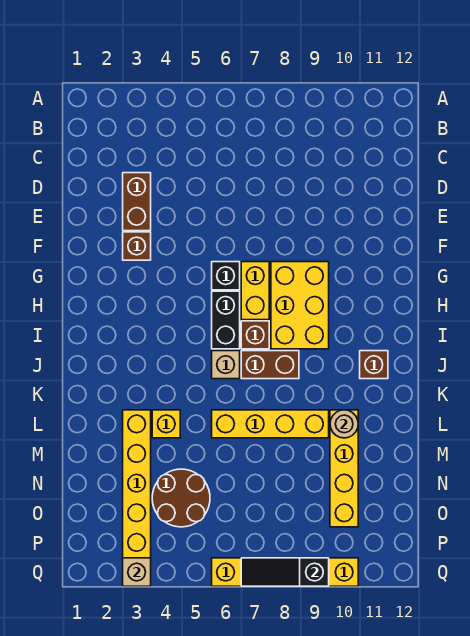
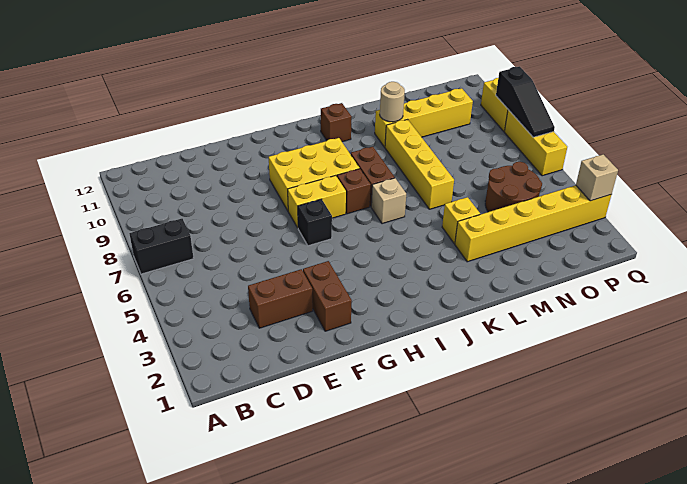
brown 1x1 brick [123,232,151,260] -> brown 1x2 brick [303,261,352,331]
black 1x2 brick [212,291,240,349] -> black 1x2 brick moved to [129,219,194,274]

